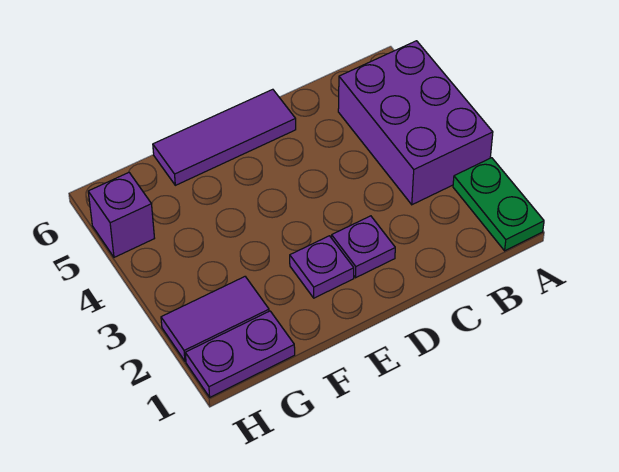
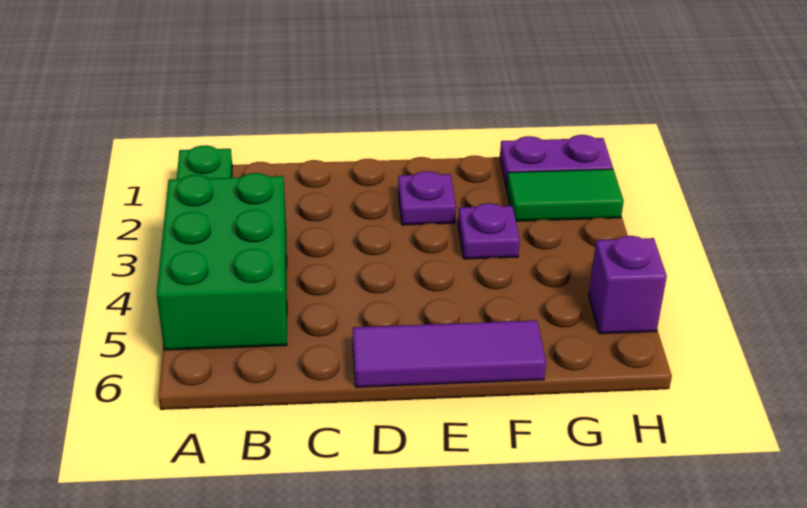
purple 2x3 brick [338,41,493,205] -> green 2x3 brick [157,173,287,350]
purple 1x1 plate [332,216,395,278] -> purple 1x1 plate moved to [458,203,520,259]
purple 1x2 tile [161,277,269,361] -> green 1x2 tile [506,169,624,221]

